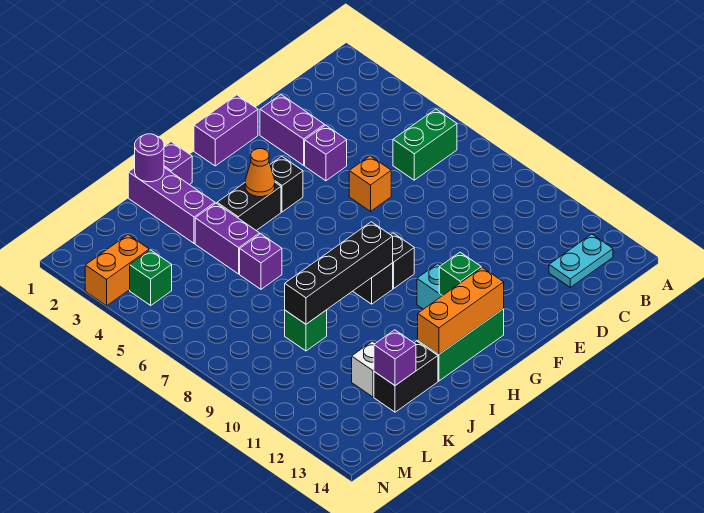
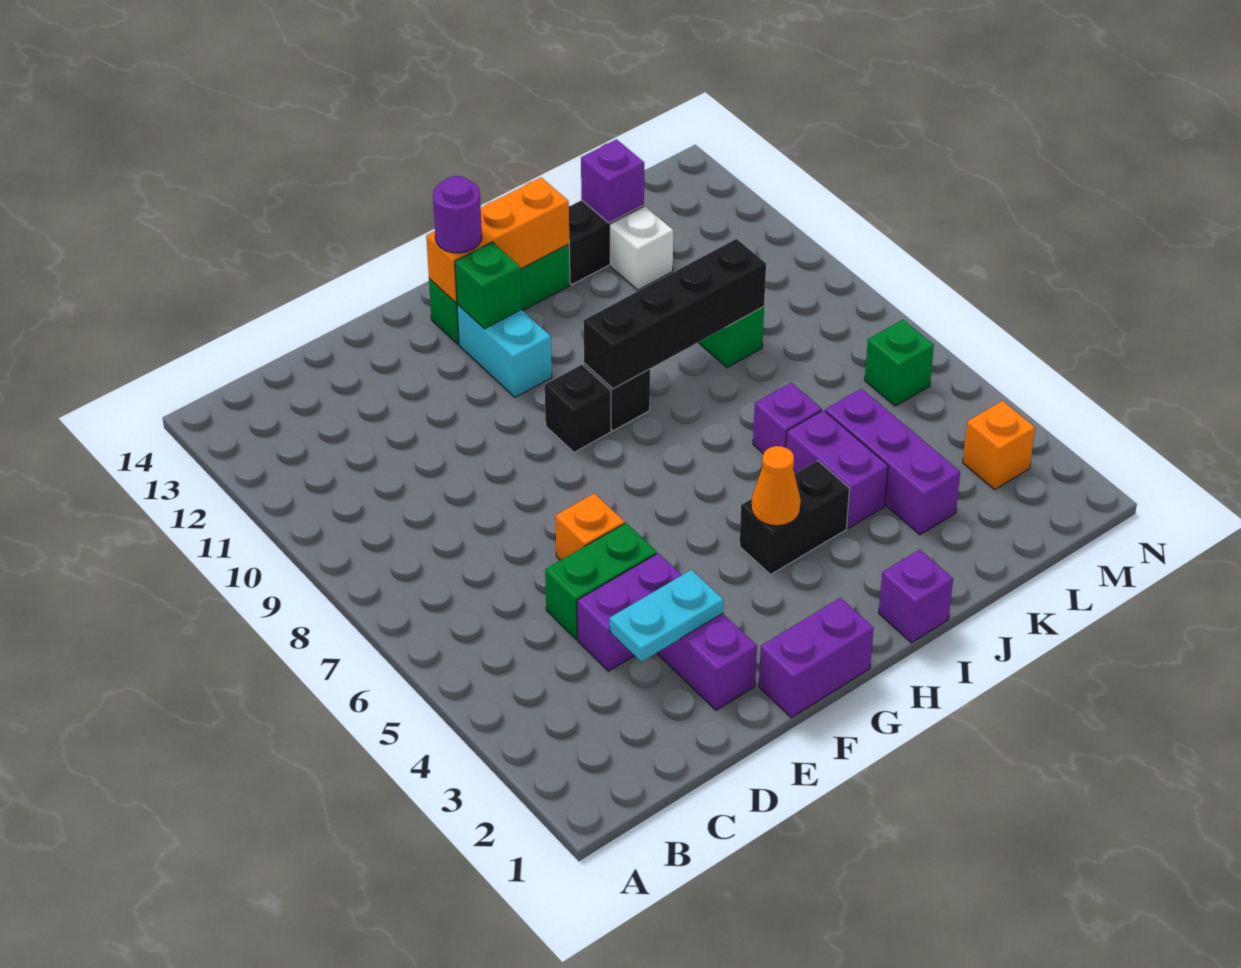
green 1x2 brick [393,109,457,180] -> green 1x2 brick moved to [545,523,657,640]
cyan 1x2 plate [549,234,613,287] -> cyan 1x2 plate moved to [610,570,724,662]
purple 1x1 brick [305,125,347,181] -> purple 1x2 brick [577,553,681,671]
black 1x1 brick [270,156,303,212] -> none
purple 1x3 brick [128,168,215,243] -> purple 1x3 brick moved to [825,389,960,535]
purple 1x1 round brick [135,134,164,182] -> purple 1x1 round brick moved to [433,176,482,253]
orange 1x2 brick [85,235,149,306] -> orange 1x1 brick [963,401,1035,489]
green 1x1 brick [130,250,172,305] -> green 1x1 brick moved to [865,320,934,406]

